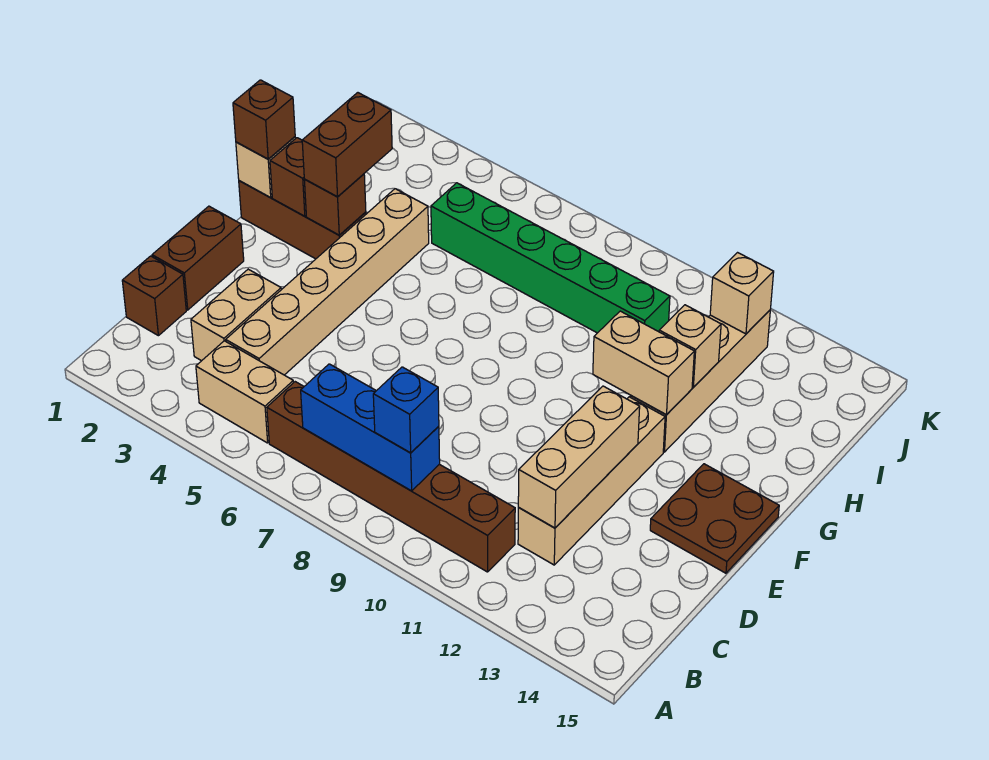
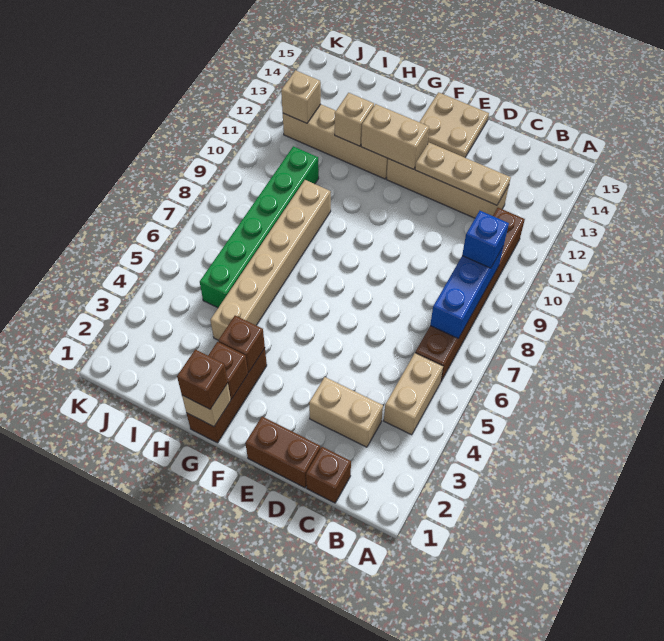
tan 1x6 brick [226,189,429,375] -> tan 1x6 brick turned to [210,180,331,340]
tan 1x3 brick [518,386,640,528] -> tan 1x3 plate [415,143,511,205]
brown 2x2 plate [650,464,779,573] -> tan 2x2 plate [420,92,489,157]
brown 1x2 brick [302,93,392,197] -> none
tan 1x2 brick [593,311,694,415] -> tan 1x2 brick turned to [361,104,429,169]

